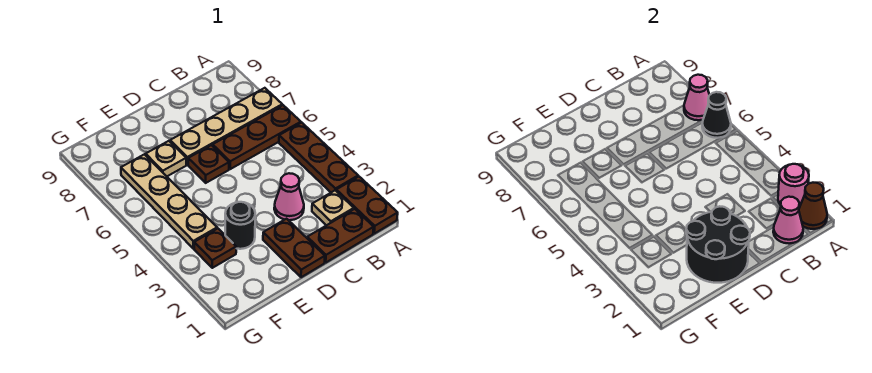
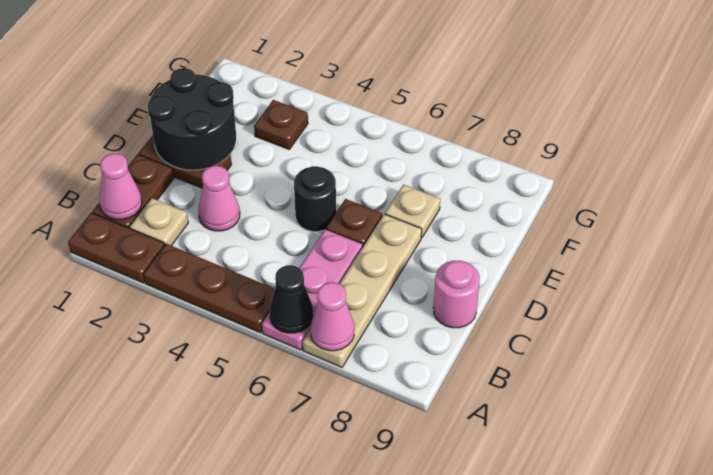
brown 1x1 cone [799,183,827,229] -> none
pink 1x1 round brick [778,164,809,208] -> pink 1x1 round brick moved to [433,261,480,328]
brown 1x3 plate [213,105,301,169] -> pink 1x3 plate [262,229,363,350]
black 1x1 round brick [225,202,255,249] -> black 1x1 round brick moved to [294,166,336,232]
tan 1x4 plate [121,154,217,249] -> none

